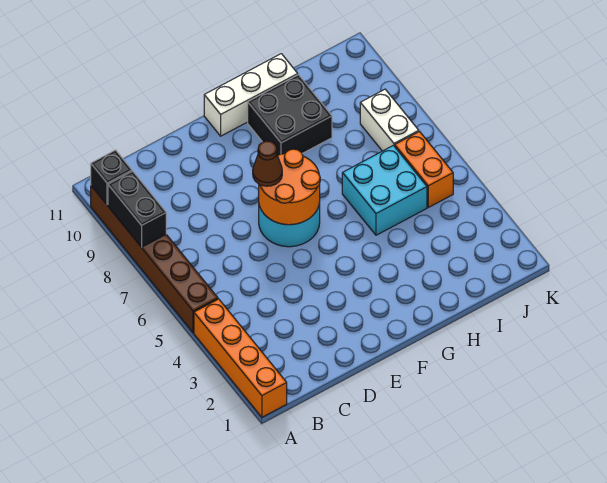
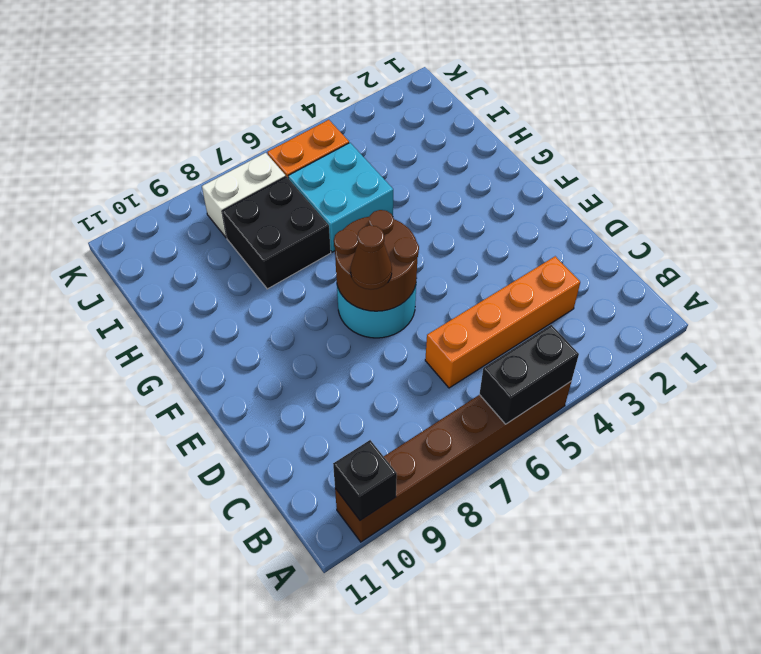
orange 1x4 brick [194,299,287,417] -> orange 1x4 brick moved to [425,256,580,388]
black 1x2 brick [108,171,166,247] -> black 1x2 brick moved to [479,325,579,424]
orange 2x2 round brick [259,149,320,225] -> brown 2x2 round brick [334,210,419,311]
white 1x3 brick [204,54,298,136] -> none
black 2x2 brick [248,75,332,155] -> black 2x2 brick moved to [222,177,331,289]

